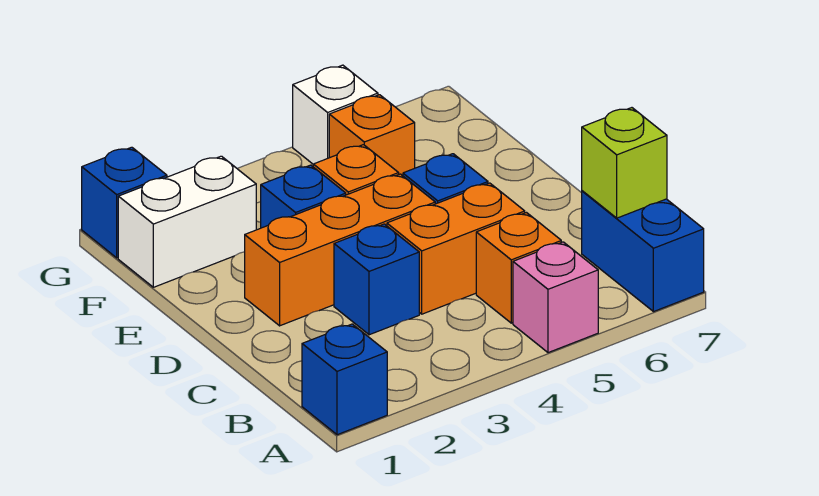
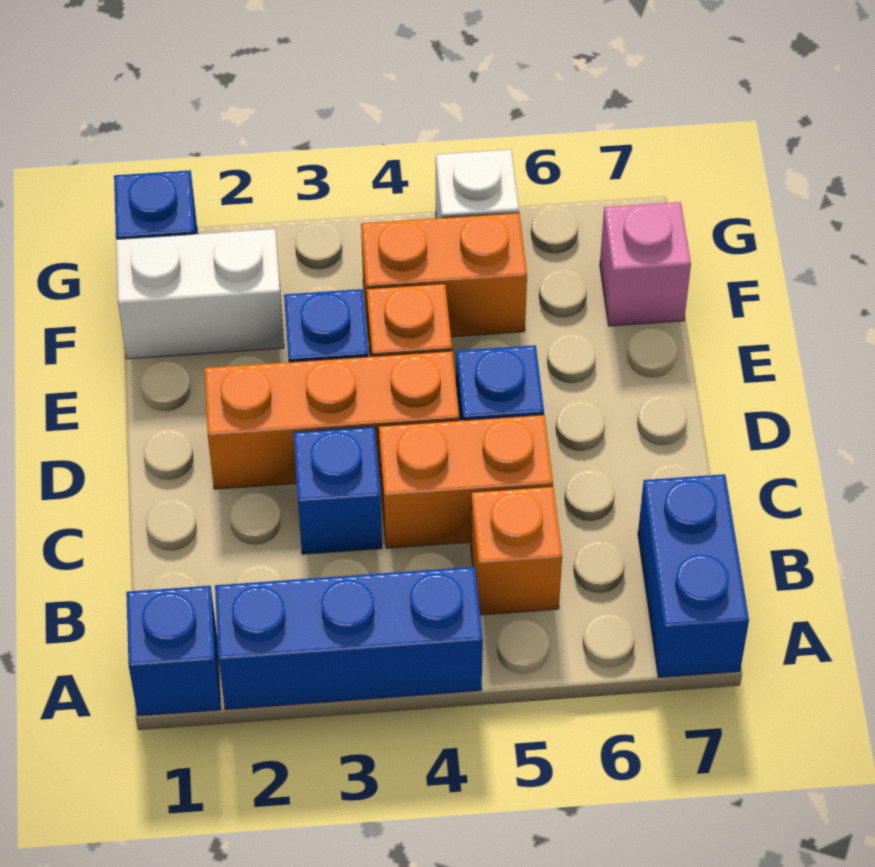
none -> blue 1x3 brick [215,567,483,709]
pink 1x1 brick [513,242,598,353] -> pink 1x1 brick moved to [600,202,691,326]
lime 1x1 brick [582,108,667,218] -> none
orange 1x1 brick [329,95,415,176] -> orange 1x2 brick [361,213,527,337]

